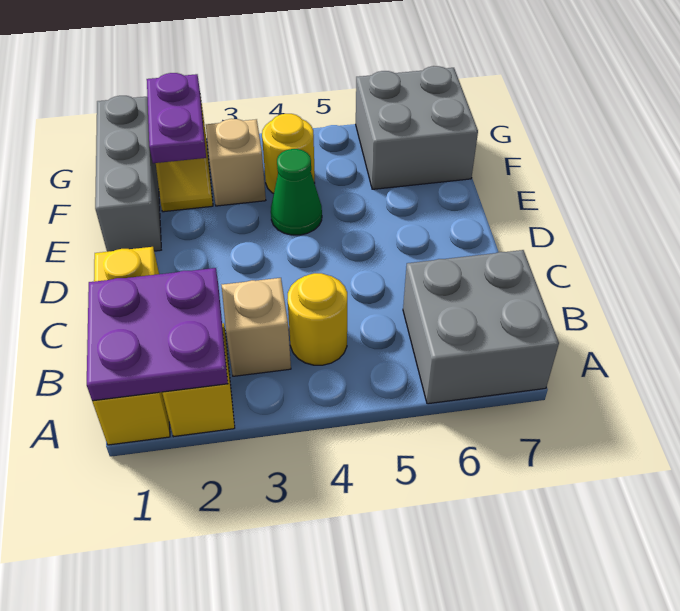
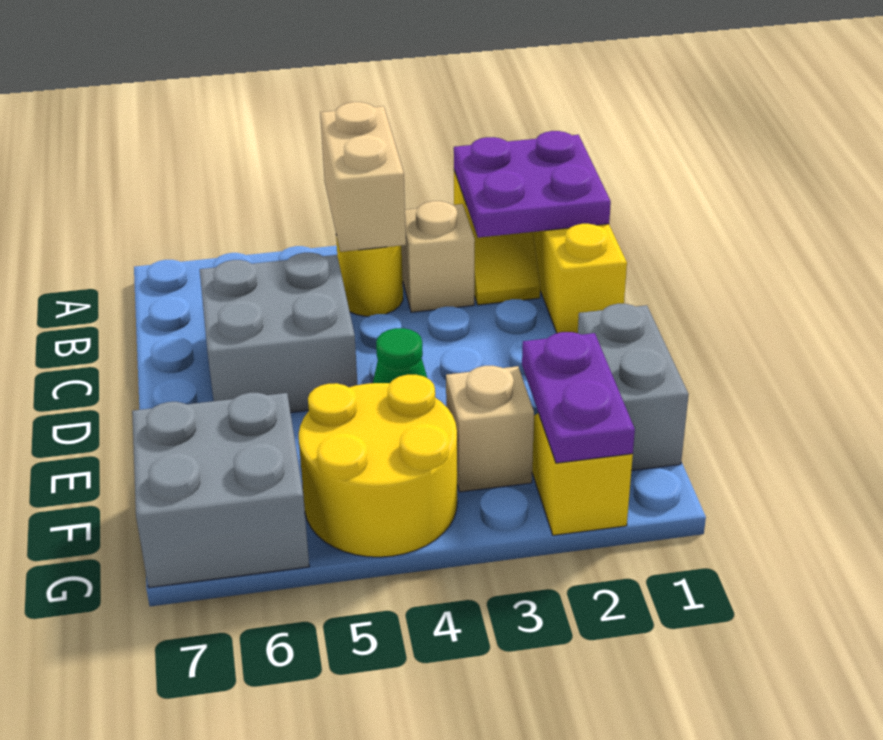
none -> tan 1x2 brick [320,102,406,252]
grey 2x2 brick [403,250,559,404] -> grey 2x2 brick moved to [200,253,357,413]
grey 1x3 brick [95,96,161,252] -> grey 1x2 brick [578,304,689,471]
yellow 1x1 round brick [262,114,315,194] -> yellow 2x2 round brick [299,375,457,557]

